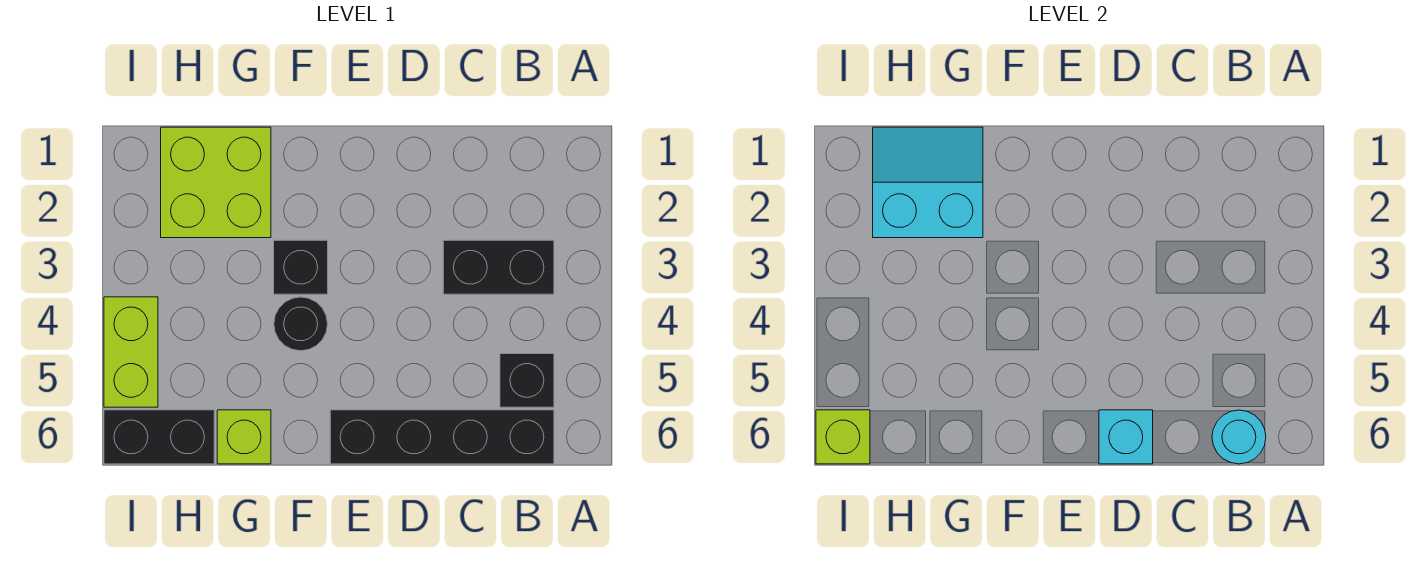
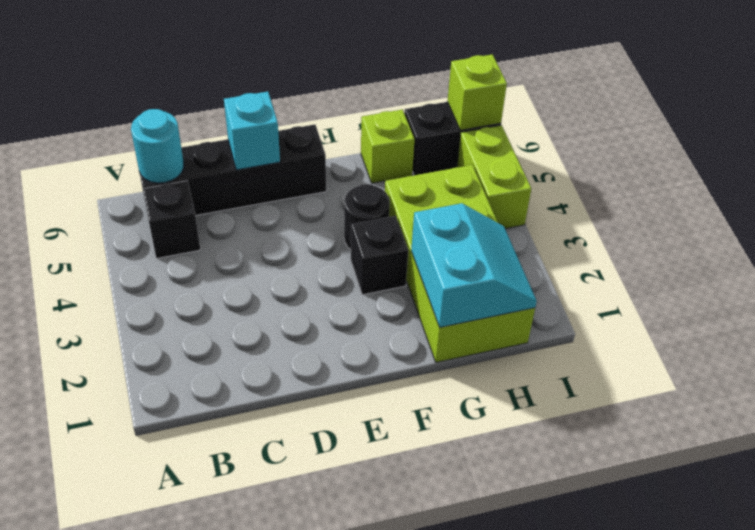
black 1x2 brick [443,240,554,294] -> none
lime 2x2 brick [161,127,271,238] -> lime 2x4 brick [385,165,535,362]
cyan 2x2 slope [873,127,983,238] -> cyan 2x2 slope turned to [411,203,537,327]

